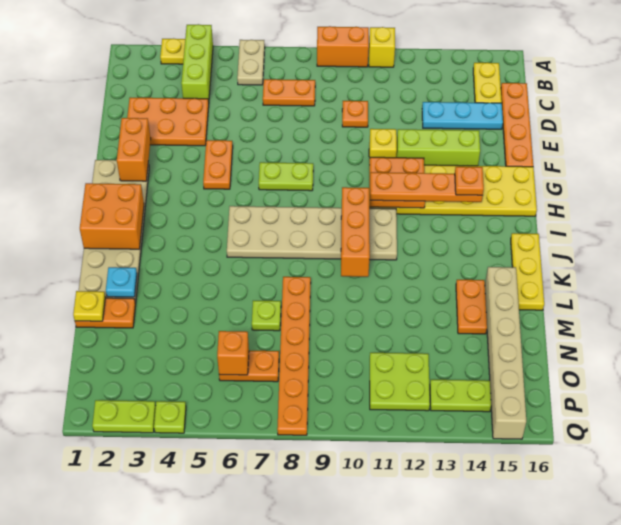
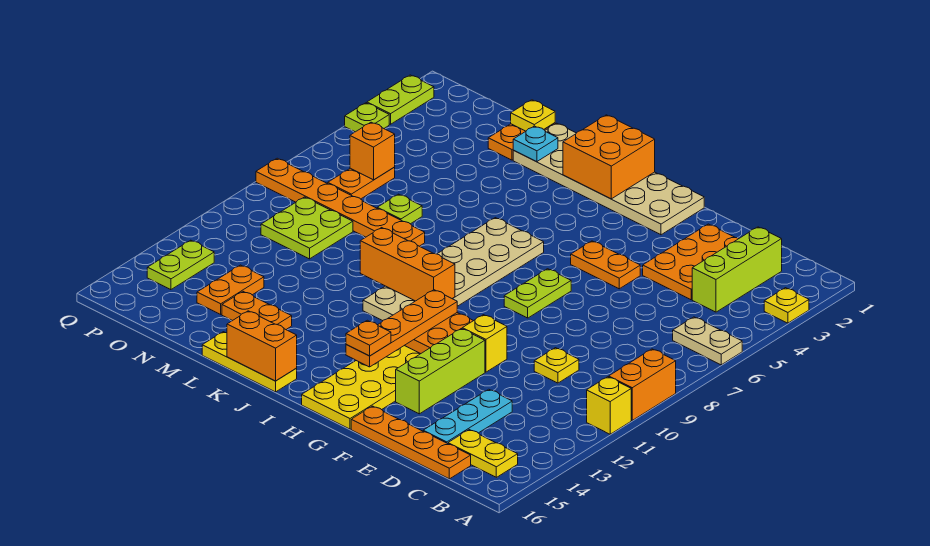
lime 1x3 brick [181,24,213,103] -> lime 1x3 brick turned to [692,227,782,312]
orange 1x2 plate [263,79,315,106] -> orange 1x2 plate moved to [197,265,264,314]
orange 1x1 plate [342,101,368,127] -> yellow 1x1 plate [534,348,579,383]
orange 1x2 brick [117,118,151,181] -> orange 1x2 brick moved to [227,311,297,381]
tan 1x6 brick [485,267,526,439] -> none
lime 2x2 plate [370,353,430,411] -> lime 2x2 plate moved to [261,197,353,259]

